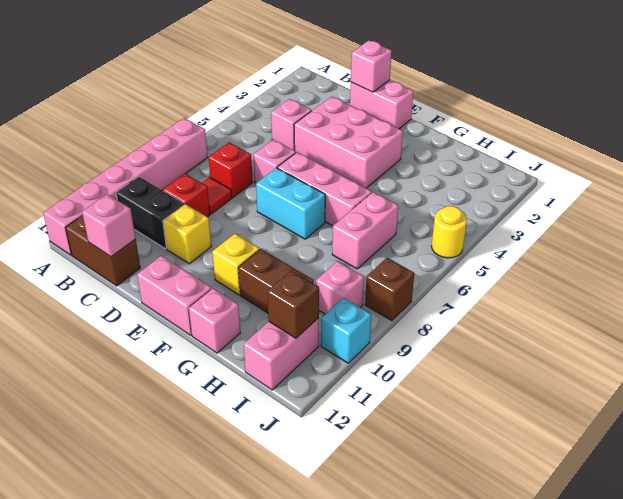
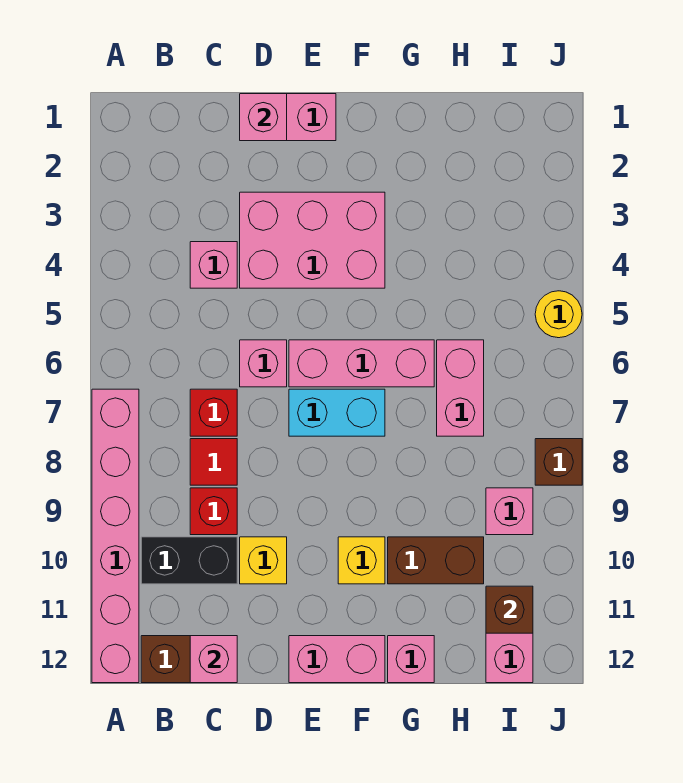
cyan 1x1 brick [321,298,371,363] -> none

